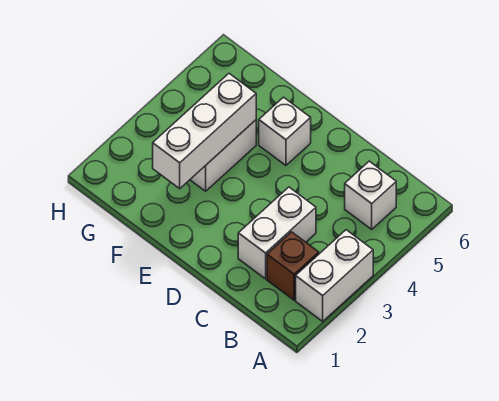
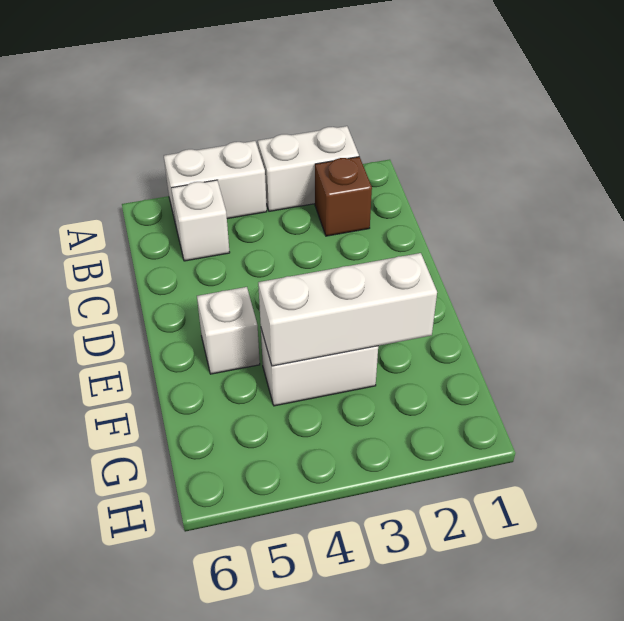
white 1x2 brick [238,187,316,279] -> white 1x2 brick moved to [164,141,267,224]

